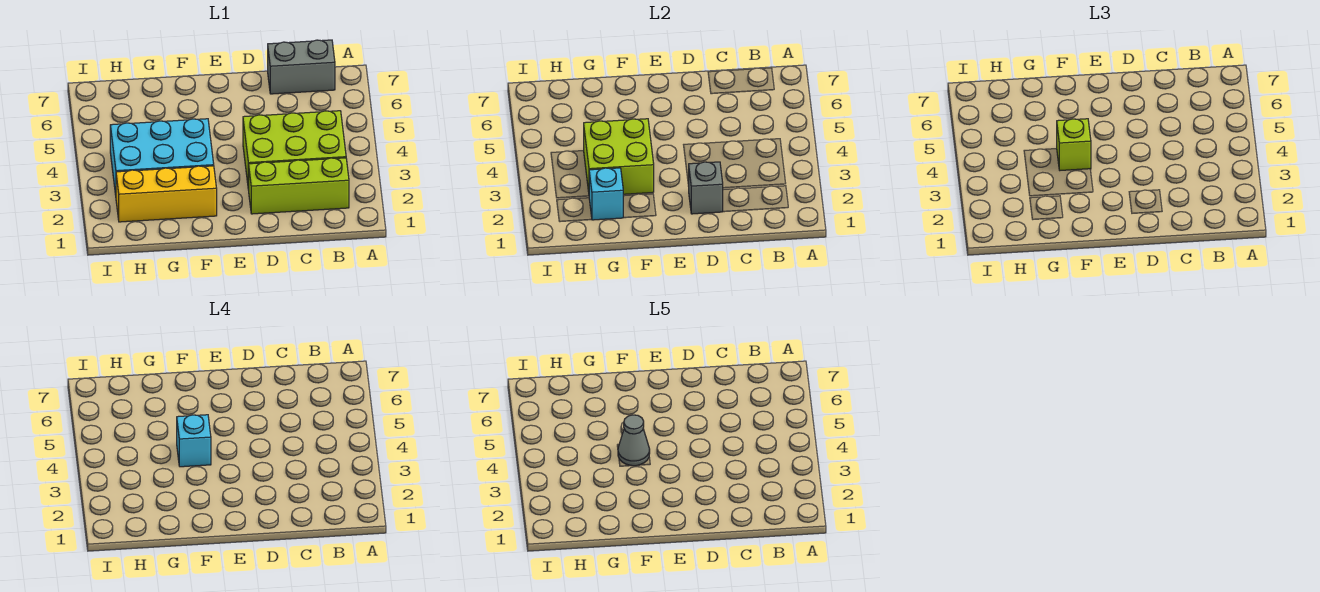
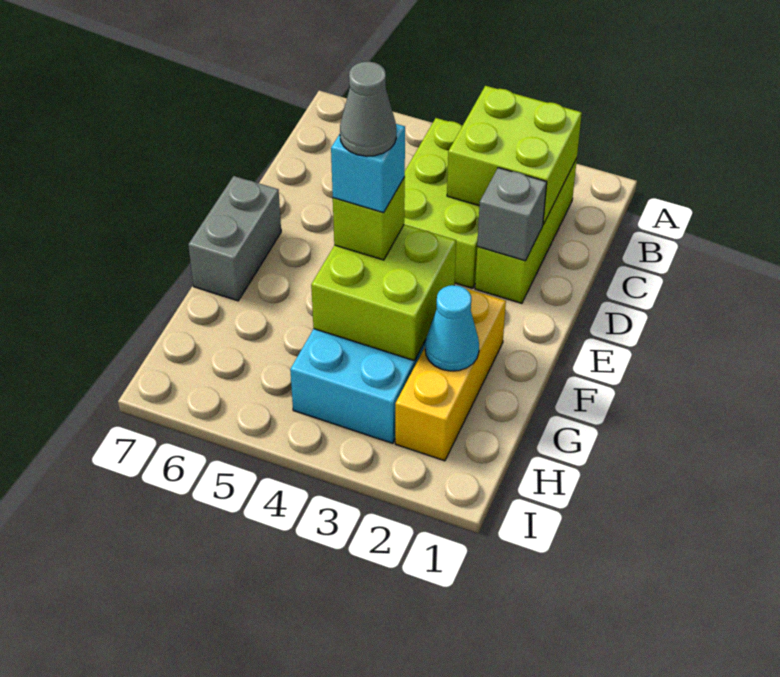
none -> lime 2x2 brick [447,86,582,225]
grey 1x2 brick [268,40,335,94] -> grey 1x2 brick moved to [188,176,281,301]
cyan 1x1 brick [589,168,624,220] -> cyan 1x1 cone [425,285,479,371]

